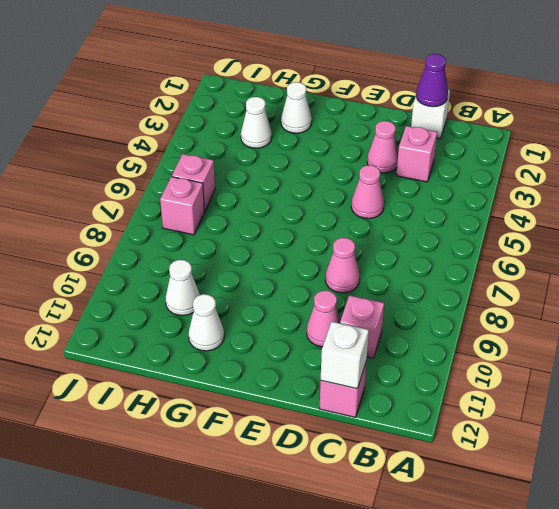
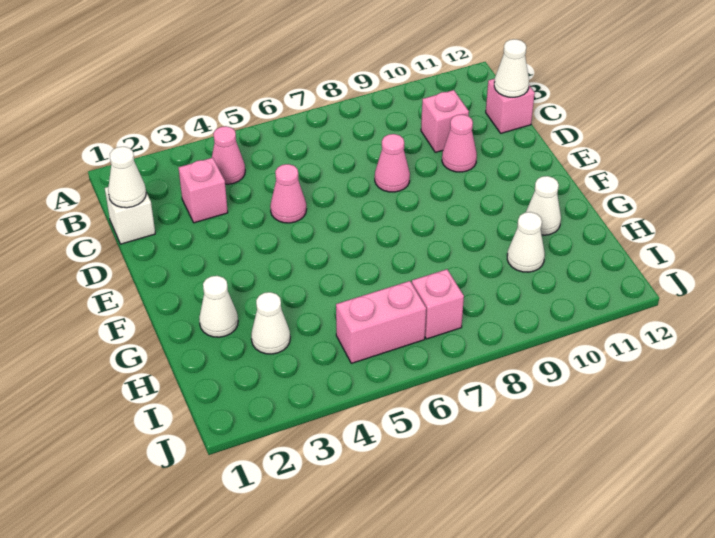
purple 1x1 cone [416,54,448,107] -> white 1x1 cone [108,147,146,208]
white 1x1 brick [321,322,369,389] -> white 1x1 cone [494,39,529,97]
pink 1x1 cone [367,121,398,173] -> pink 1x1 cone moved to [212,126,245,184]
pink 1x1 brick [172,154,215,211] -> pink 1x2 brick [336,281,426,363]

